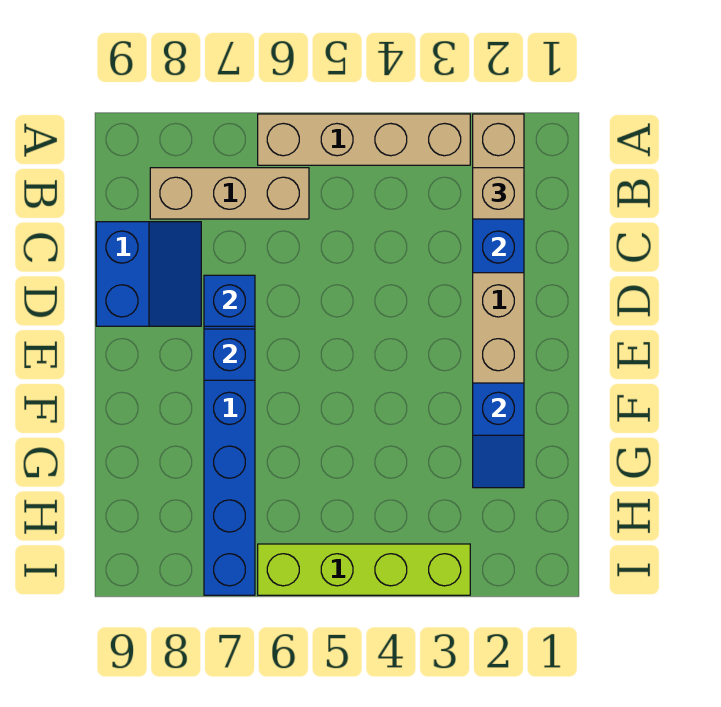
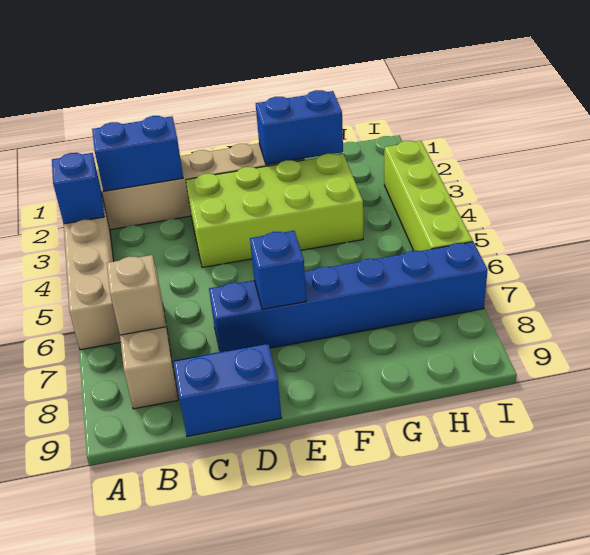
tan 1x1 brick [473,168,524,219] -> tan 1x1 brick moved to [107,255,165,335]
none -> lime 2x4 brick [186,154,363,268]
blue 1x1 brick [204,275,255,326] -> blue 1x1 brick moved to [52,153,104,224]
blue 1x2 slope [473,383,524,488] -> blue 1x2 brick [256,90,343,165]

